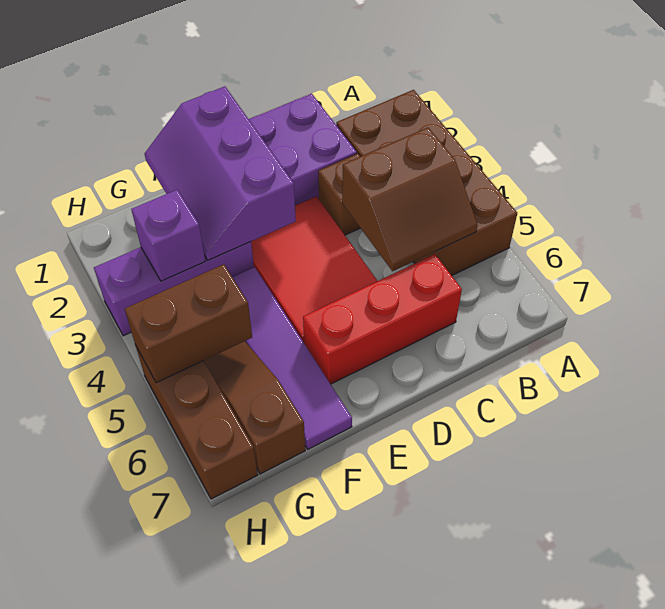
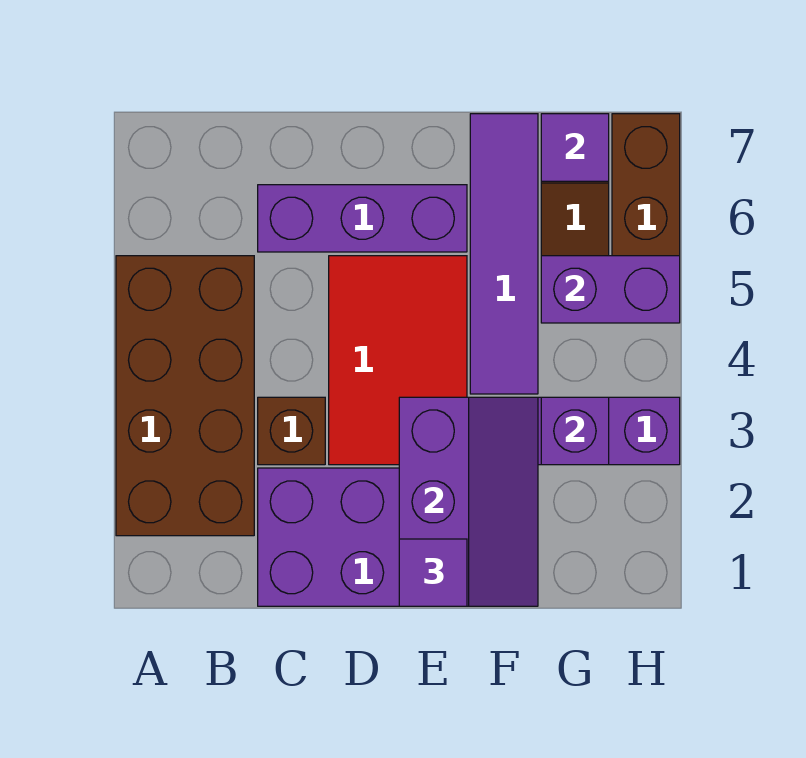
brown 2x2 slope [342,128,477,271] -> none
red 1x3 brick [303,254,462,384] -> purple 1x3 brick [258,185,467,252]
none -> purple 1x1 tile [399,539,467,606]
brown 1x2 brick [125,264,252,383] -> purple 1x2 brick [541,256,680,323]
none -> purple 1x1 tile [541,114,609,181]

